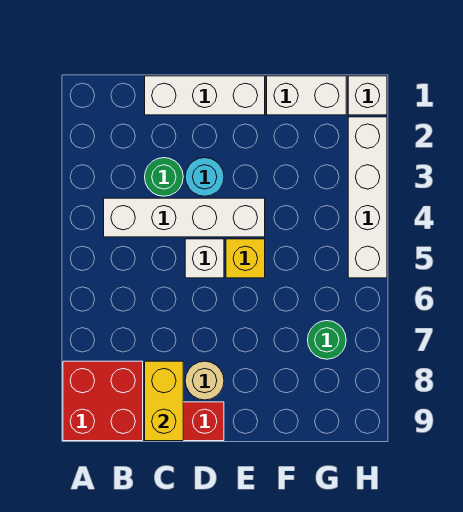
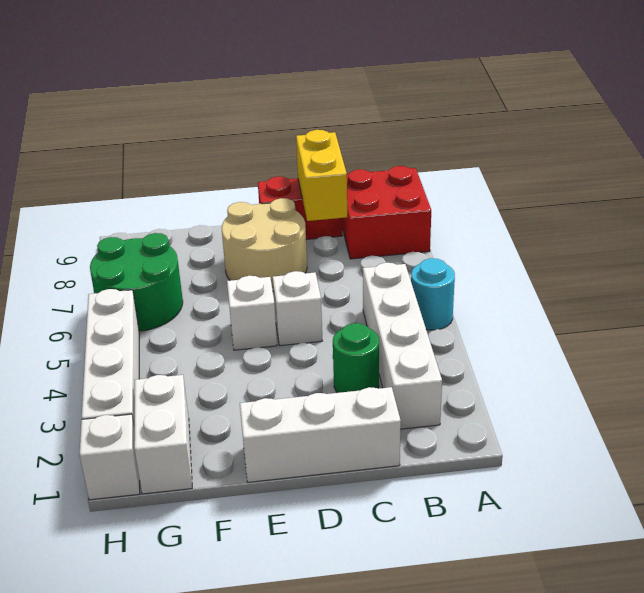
white 1x4 brick [104,198,265,237] -> white 1x4 brick turned to [363,263,442,429]
cyan 1x1 round brick [185,158,224,196] -> cyan 1x1 round brick moved to [411,258,455,330]
tan 1x1 round brick [185,361,224,400] -> tan 2x2 round brick [222,198,307,291]
yellow 1x1 brick [226,239,265,278] -> white 1x1 brick [227,276,277,350]
white 1x2 brick [267,76,346,115] -> white 1x2 brick turned to [134,375,192,494]
green 1x1 round brick [308,321,346,359] -> green 2x2 round brick [90,233,183,331]

